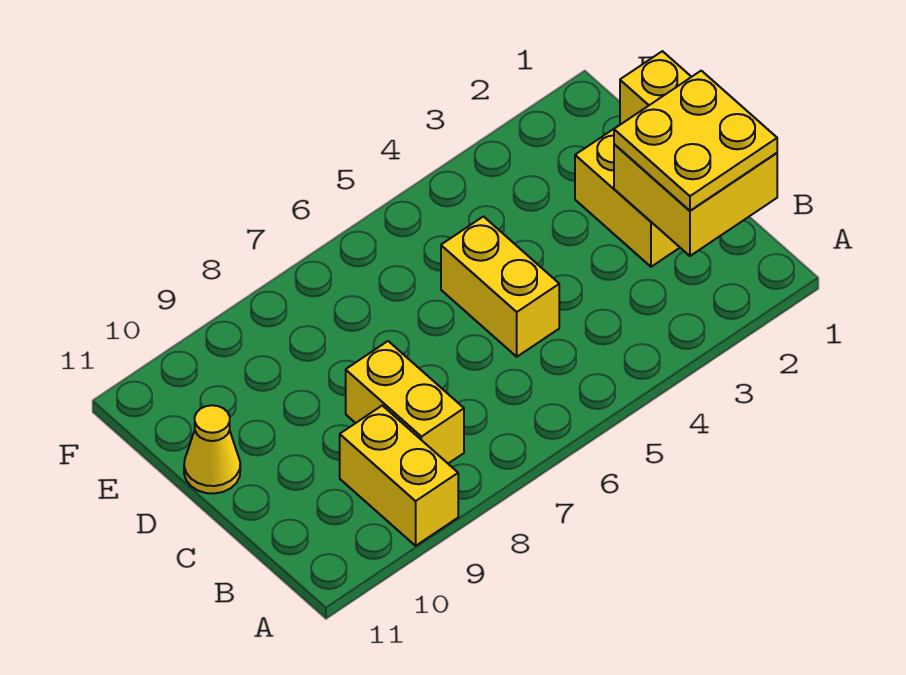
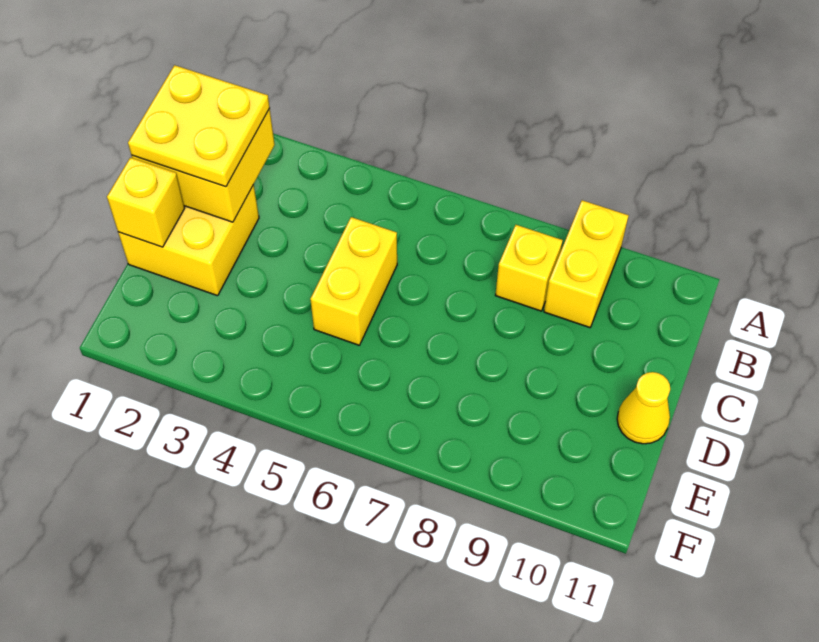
yellow 1x2 brick [346,341,464,463] -> yellow 1x1 brick [496,225,563,311]

